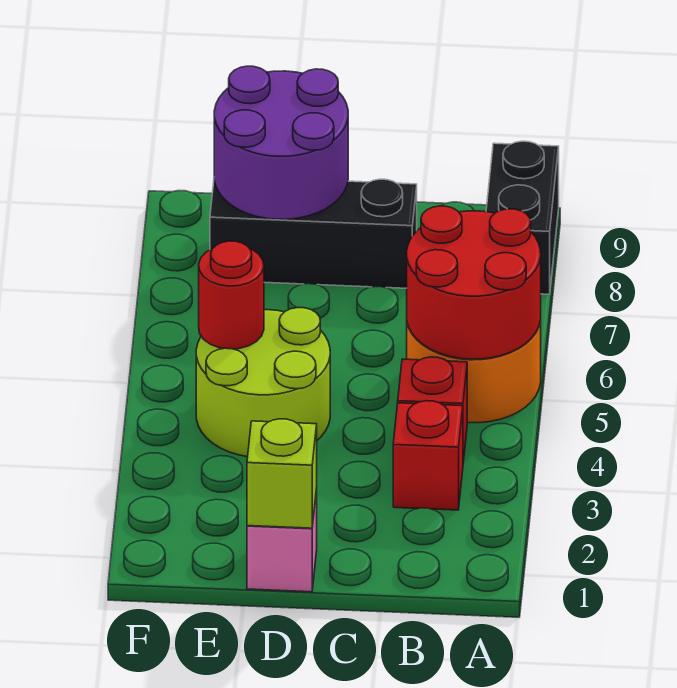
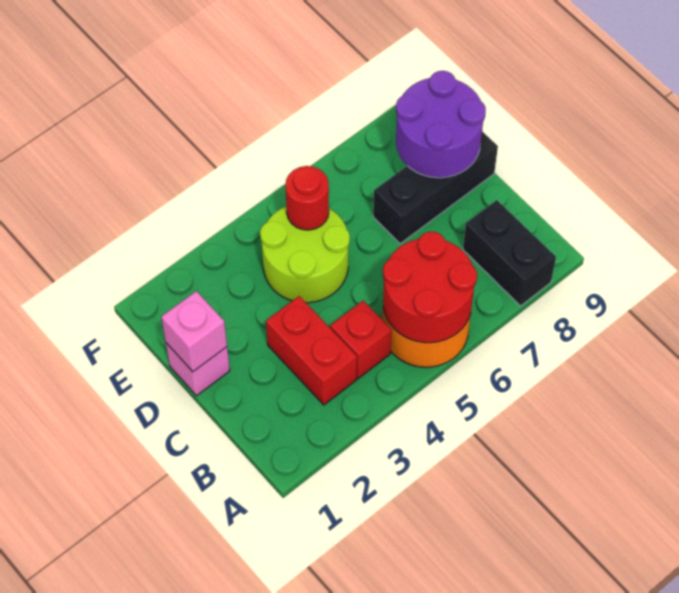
black 1x2 brick [486,141,559,294] -> black 1x2 brick turned to [463,200,556,306]
red 1x1 brick [393,401,463,510] -> red 1x2 brick [266,296,357,405]
black 1x3 brick [210,179,417,288] -> black 1x3 brick turned to [373,131,498,244]
lime 1x1 brick [247,419,317,528] -> pink 1x1 brick [161,291,227,372]

